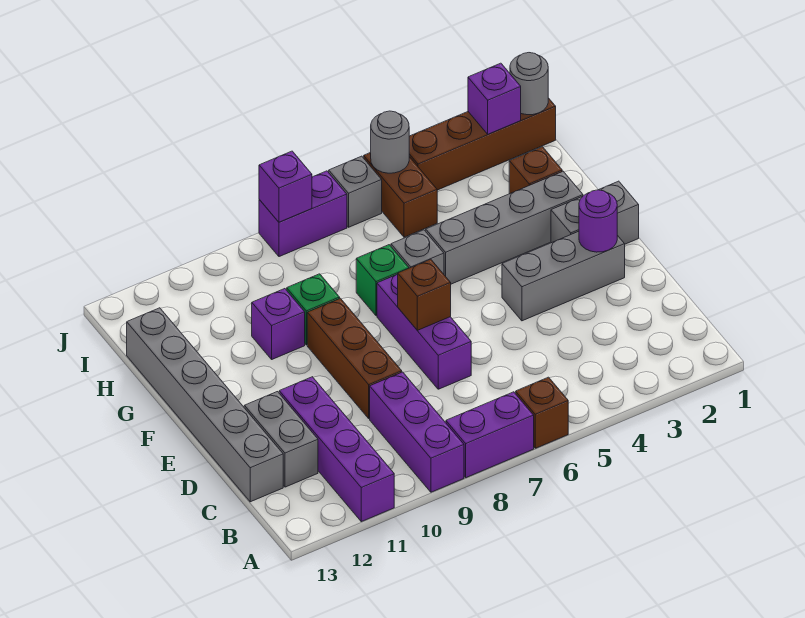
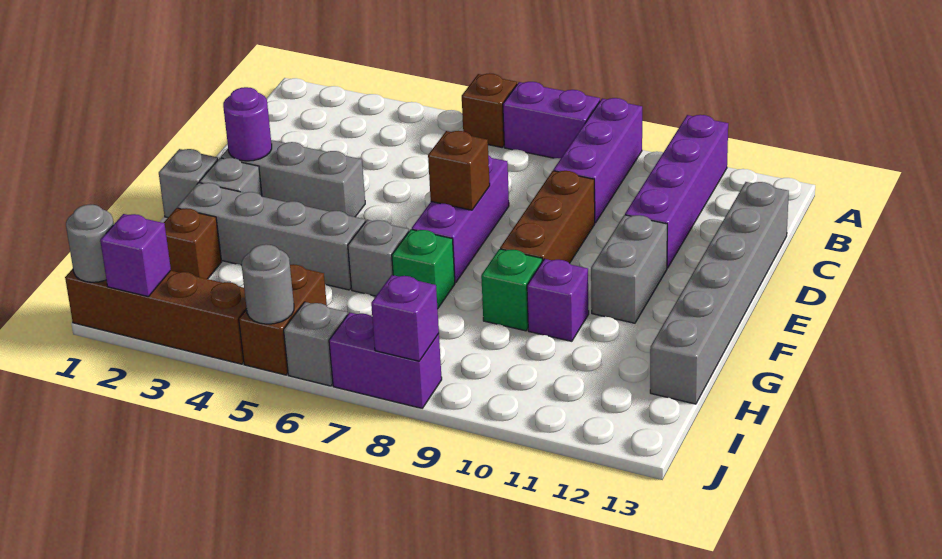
grey 1x2 brick [244,392,318,487] -> grey 1x2 brick moved to [591,215,667,323]

